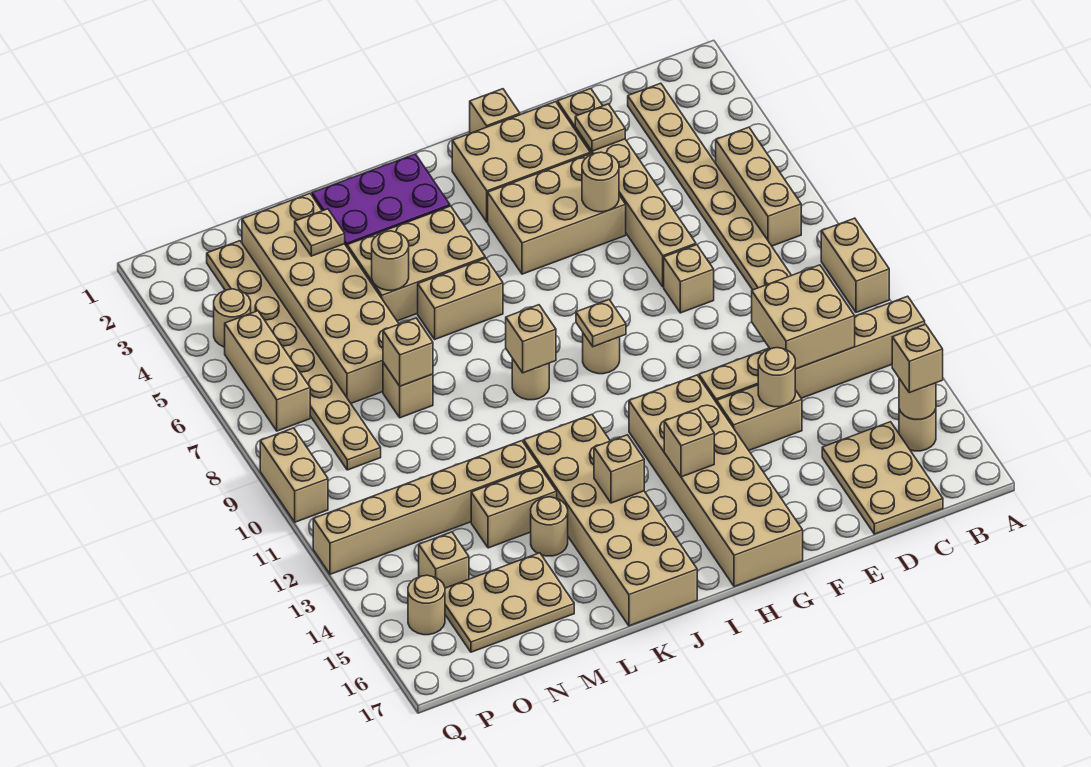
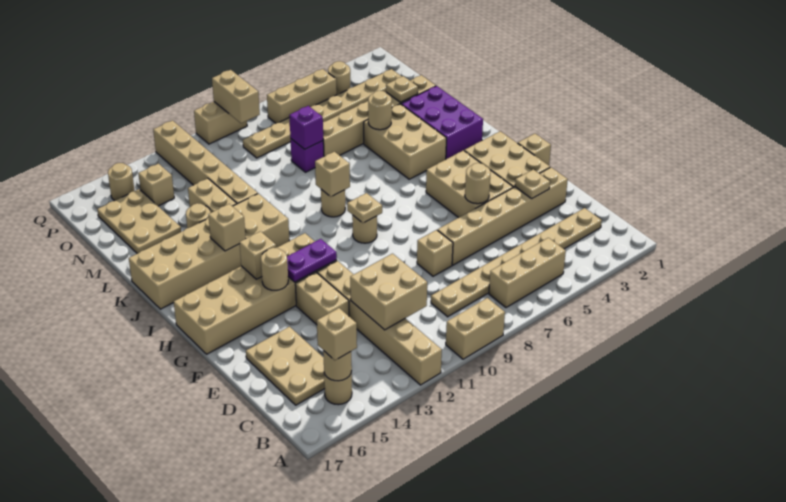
tan 2x3 plate [822,422,943,534] -> tan 2x3 plate turned to [246,327,325,405]
tan 1x1 round brick [758,348,795,407] -> tan 1x1 round brick moved to [261,248,288,290]
none -> purple 1x2 plate [287,239,337,282]
tan 1x2 brick [418,258,503,339] -> tan 1x2 brick moved to [212,70,260,123]
tan 2x6 brick [242,194,399,403] -> tan 1x6 brick [323,75,436,156]
tan 1x1 brick [383,363,433,418] -> purple 1x1 brick [291,139,324,172]
tan 1x1 brick [383,318,433,386] -> purple 1x1 brick [289,106,323,149]

